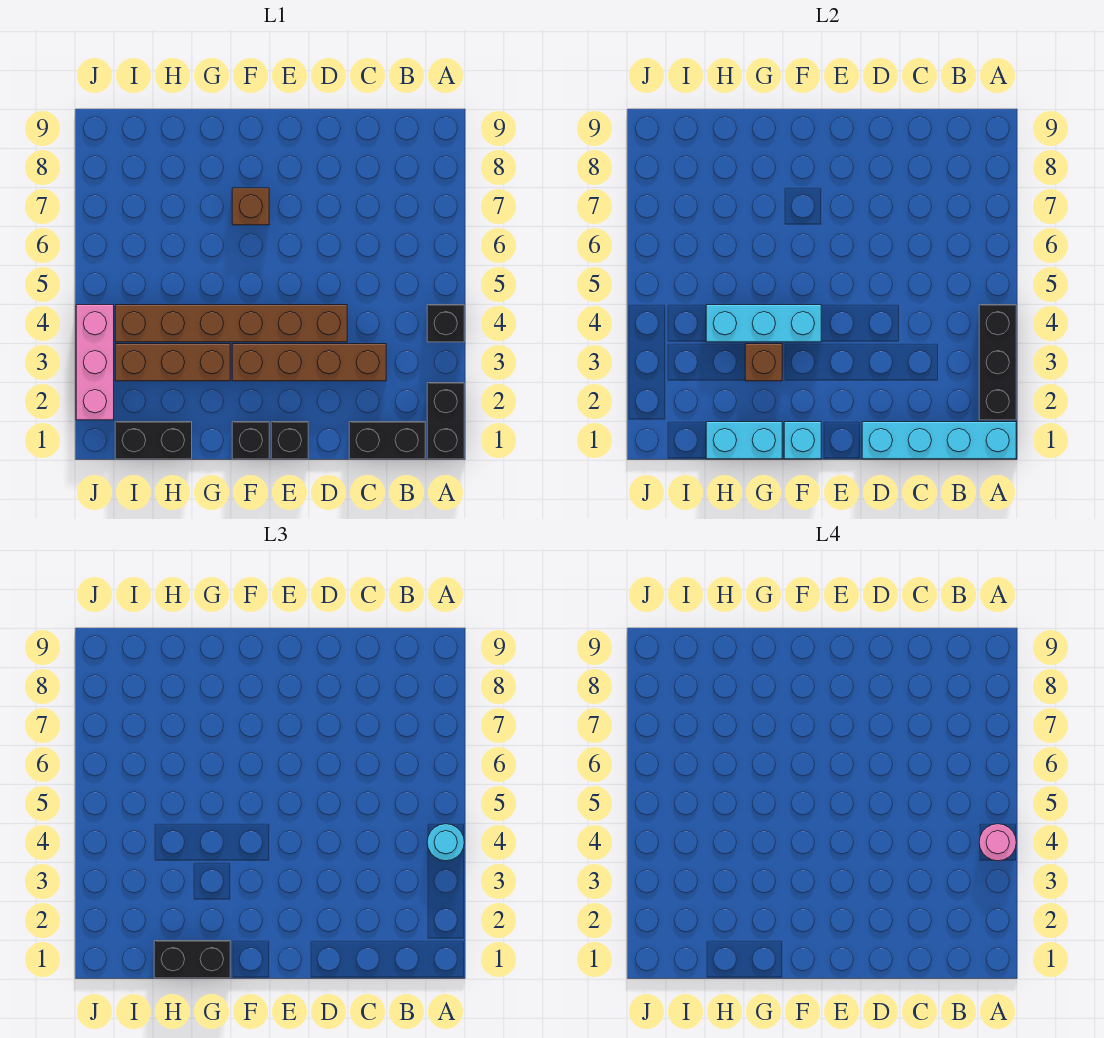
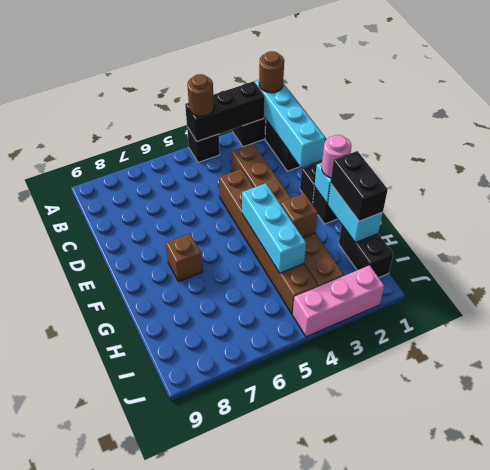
none -> brown 1x1 round brick [259,51,284,93]
cyan 1x1 round brick [427,824,464,861] -> brown 1x1 round brick [187,74,214,116]
pink 1x1 round brick [979,824,1016,861] -> pink 1x1 round brick moved to [322,135,351,178]

